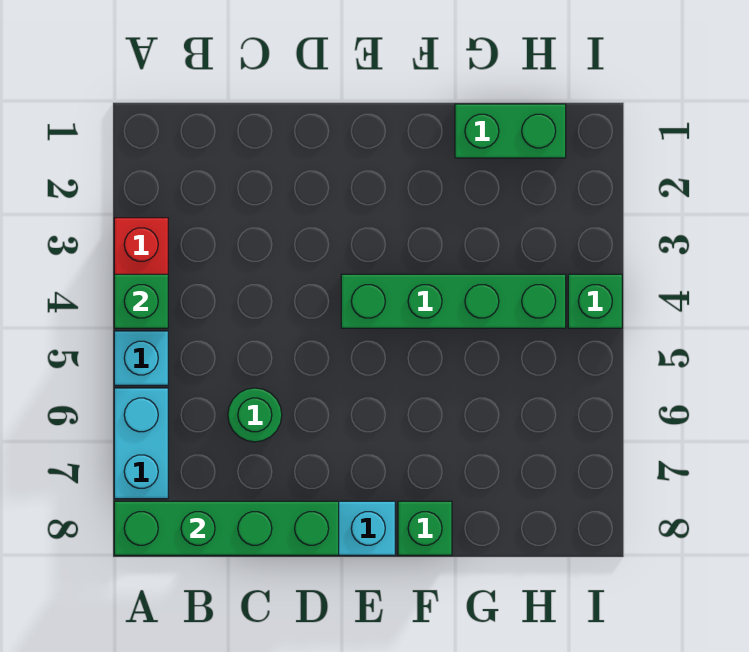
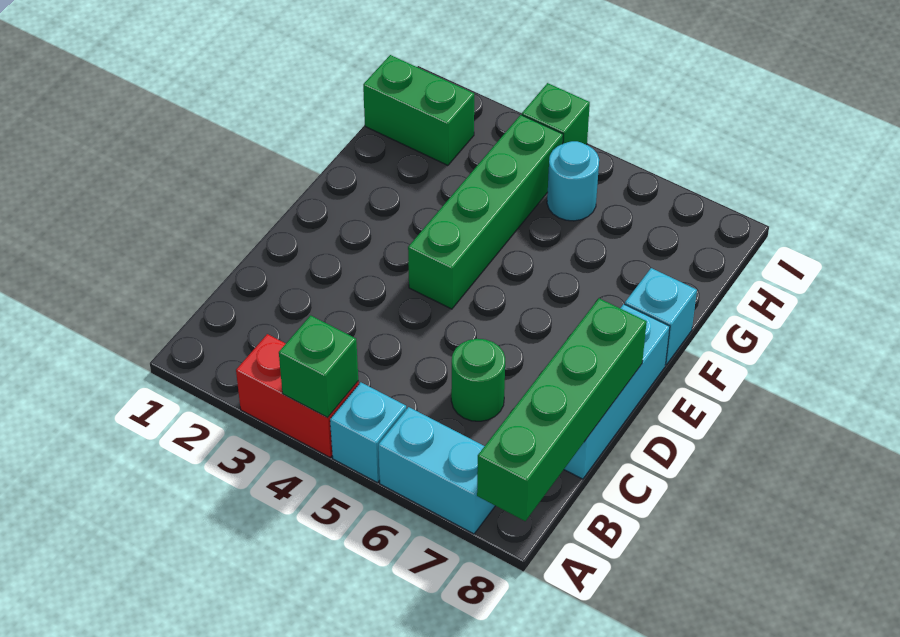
green 1x1 brick [398,501,452,555] -> cyan 1x1 brick [625,268,697,365]
green 1x2 brick [455,104,566,158] -> green 1x2 brick turned to [363,55,474,165]
none -> cyan 1x1 round brick [547,141,599,221]

